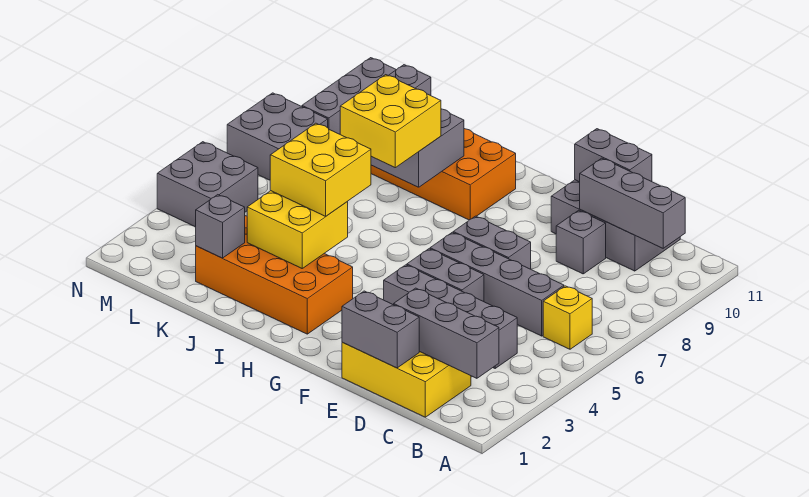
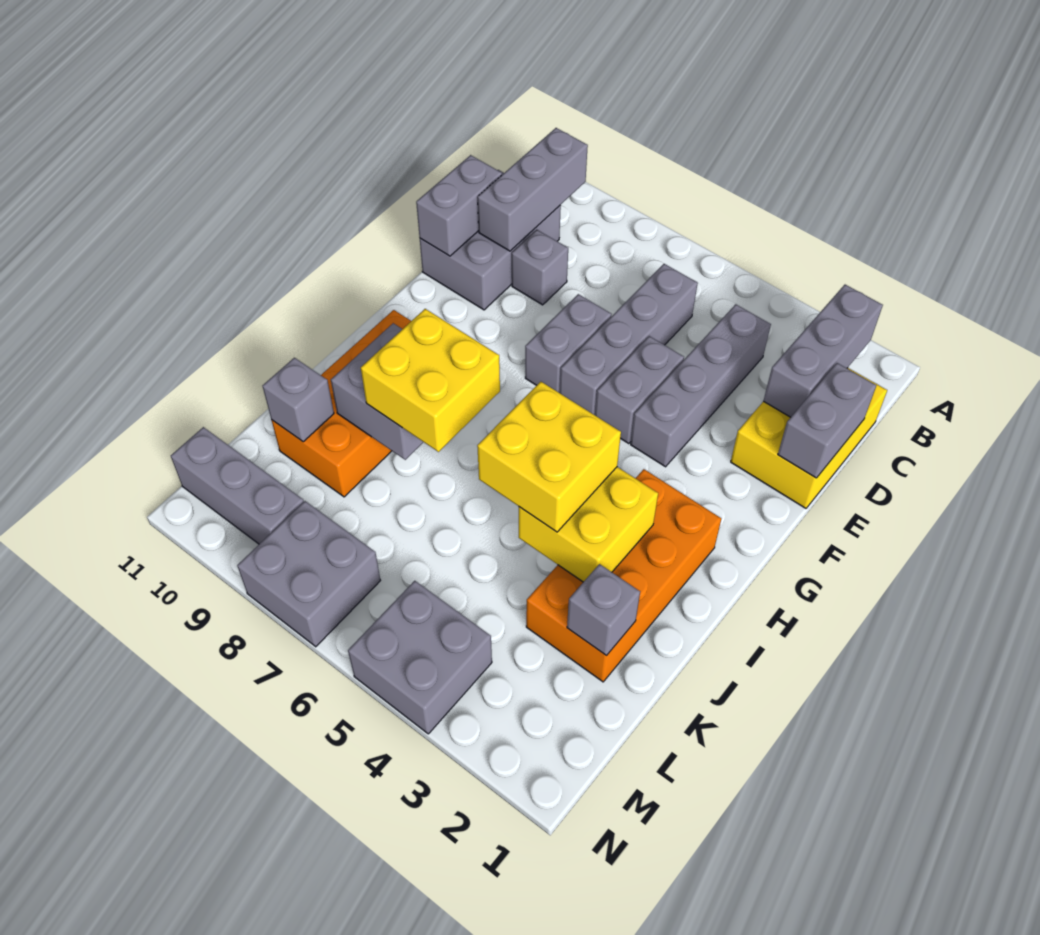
yellow 1x1 brick [543,286,592,349] -> none

